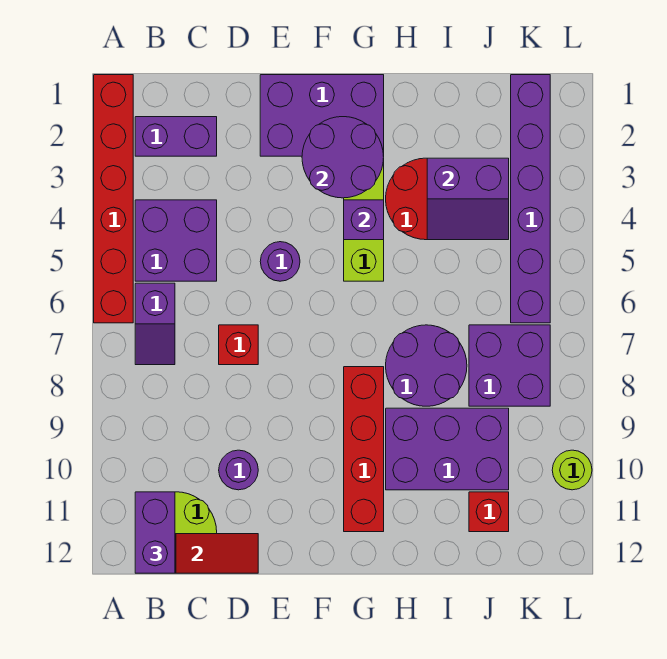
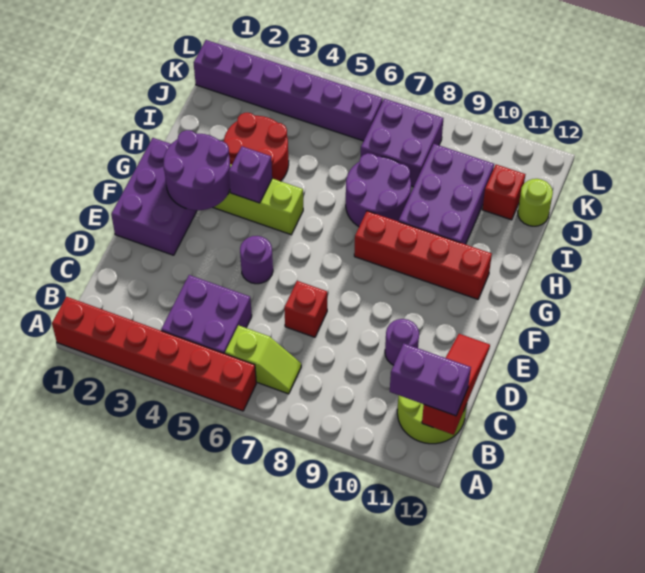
purple 1x2 brick [135,117,217,156] -> none
purple 1x2 slope [135,283,175,365] -> lime 1x2 slope [225,325,301,394]
purple 2x2 slope [427,158,509,240] -> none
lime 1x1 round brick [552,450,592,490] -> lime 1x1 round brick moved to [518,179,553,226]

